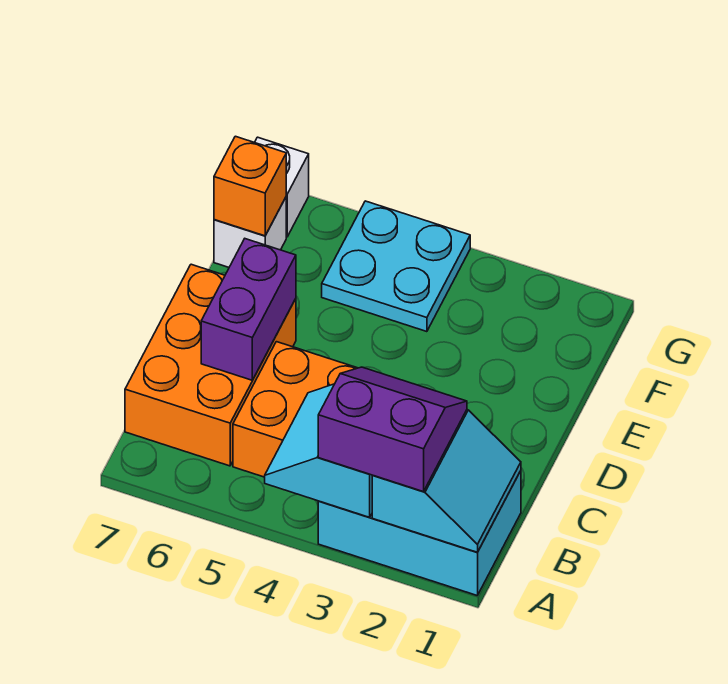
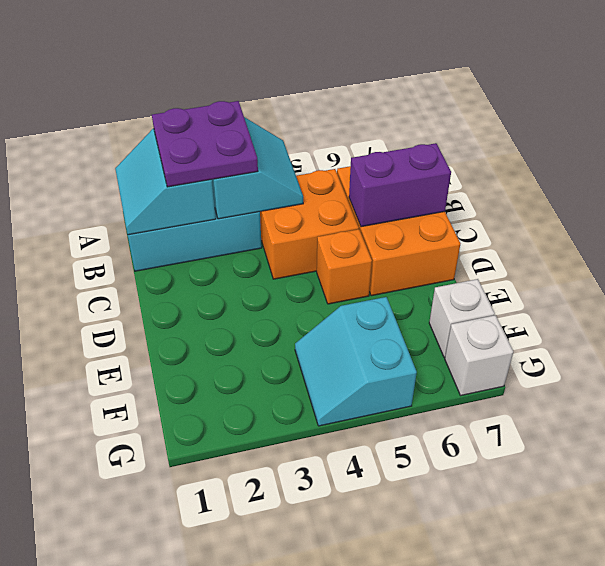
purple 2x2 slope [318,367,467,492] -> purple 2x2 plate [152,101,258,187]
purple 1x2 brick [201,239,296,380] -> purple 1x2 brick turned to [349,143,451,227]
cyan 2x2 plate [322,201,470,332] -> cyan 2x2 slope [295,297,417,426]
orange 1x1 brick [214,136,286,236] -> orange 1x1 brick moved to [317,229,372,304]

